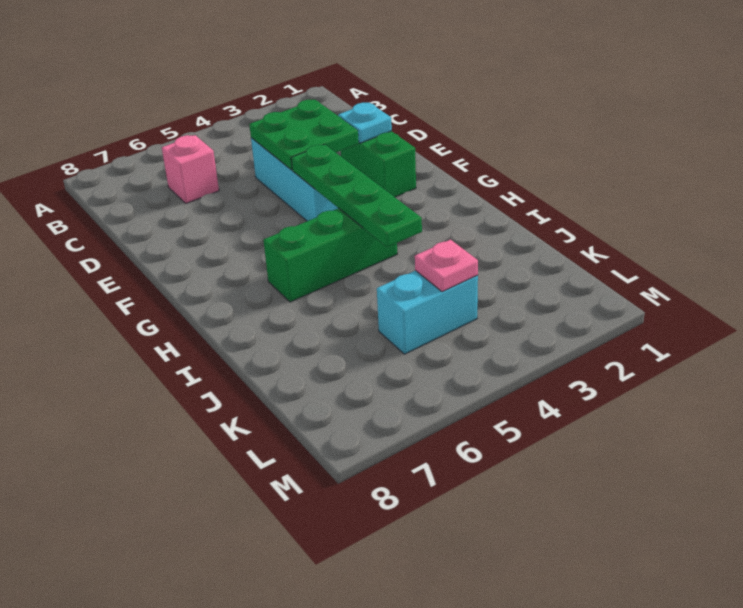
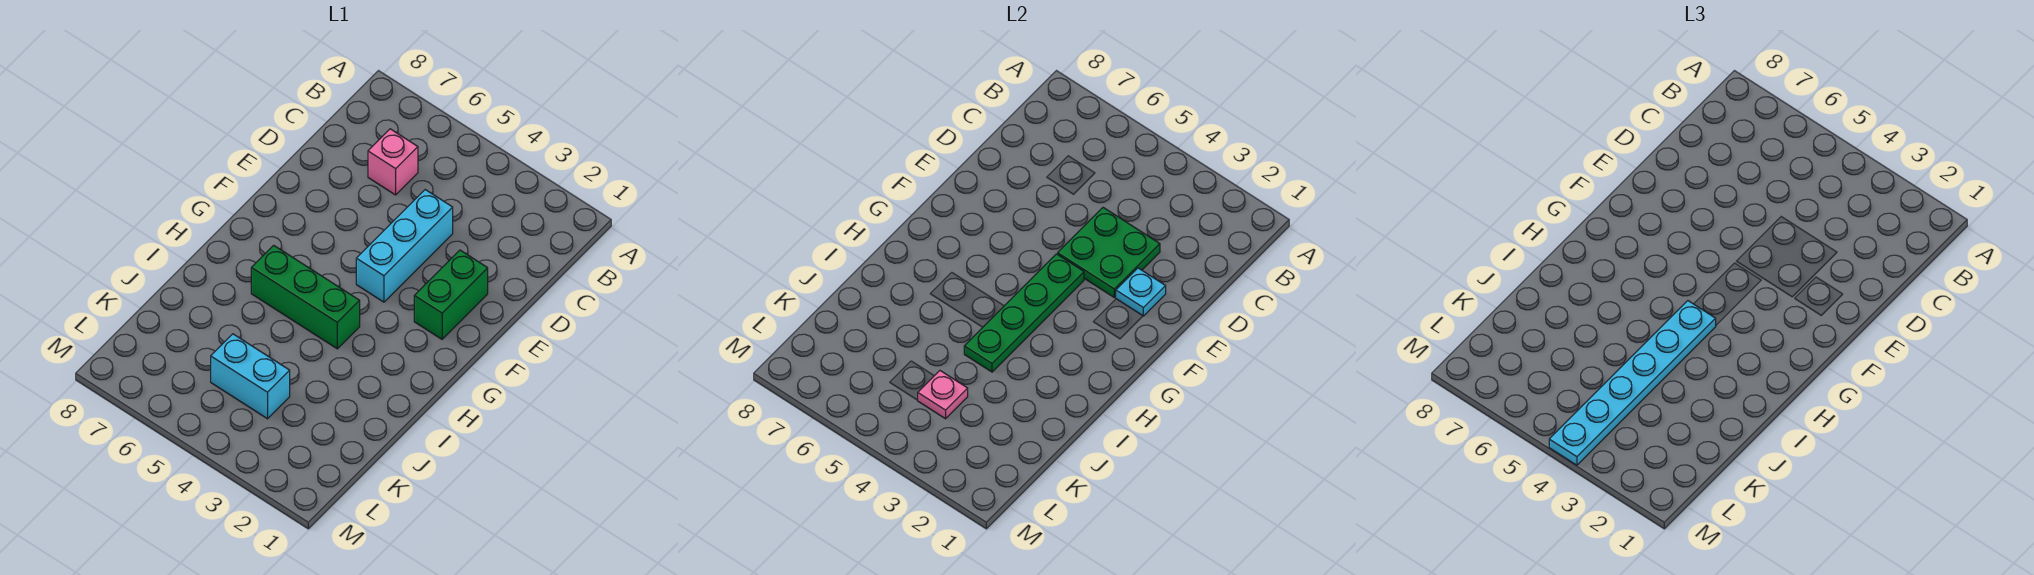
none -> cyan 1x6 plate [1549,301,1716,465]

